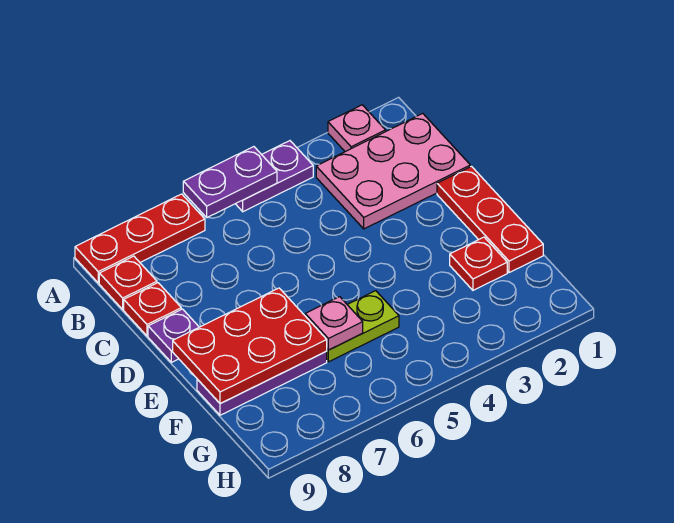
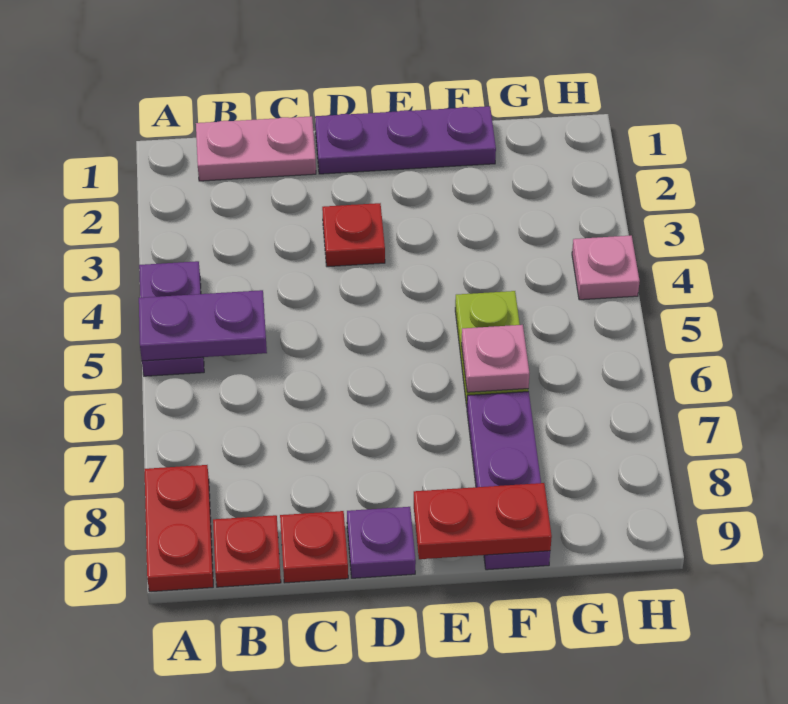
pink 1x1 plate [328,105,386,152] -> pink 1x1 plate moved to [572,236,640,300]
purple 1x2 plate [183,147,277,217] -> purple 1x2 plate turned to [139,290,267,361]
red 1x3 plate [75,194,205,283] -> red 1x2 plate [144,465,213,592]
pink 2x3 plate [316,114,470,229] -> pink 1x2 plate [196,116,316,181]
red 1x3 plate [437,166,543,273] -> purple 1x3 plate [315,106,496,174]
red 2x3 plate [173,288,327,404] -> red 1x2 plate [414,483,552,559]
red 1x1 plate [450,237,507,290] -> red 1x1 plate moved to [322,203,385,267]

